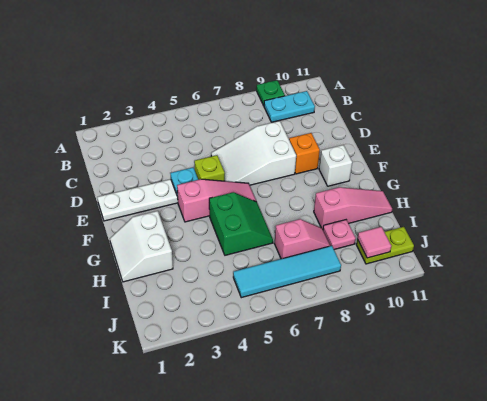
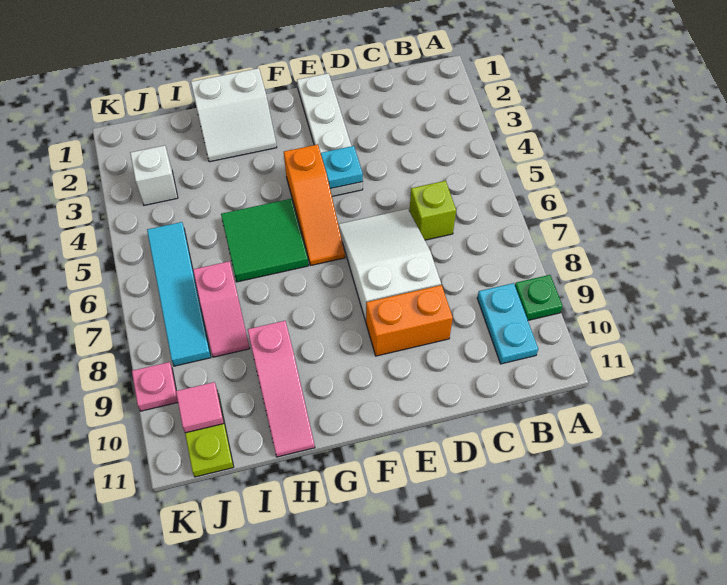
lime 1x1 brick [194,155,225,181] -> lime 1x1 brick moved to [409,180,456,240]
orange 1x1 brick [289,133,320,174] -> orange 1x2 brick [366,285,453,356]
pink 1x3 slope [177,179,256,222] -> orange 1x3 slope [284,144,345,265]
white 1x1 brick [319,145,352,186] -> white 1x1 brick moved to [130,145,178,205]
white 2x2 slope [110,211,173,282] -> white 2x2 slope turned to [191,68,277,162]
green 2x2 slope [209,192,273,255] -> green 2x2 tile [221,199,309,282]
pink 1x1 plate [323,220,356,250] -> pink 1x1 plate moved to [132,362,178,411]

